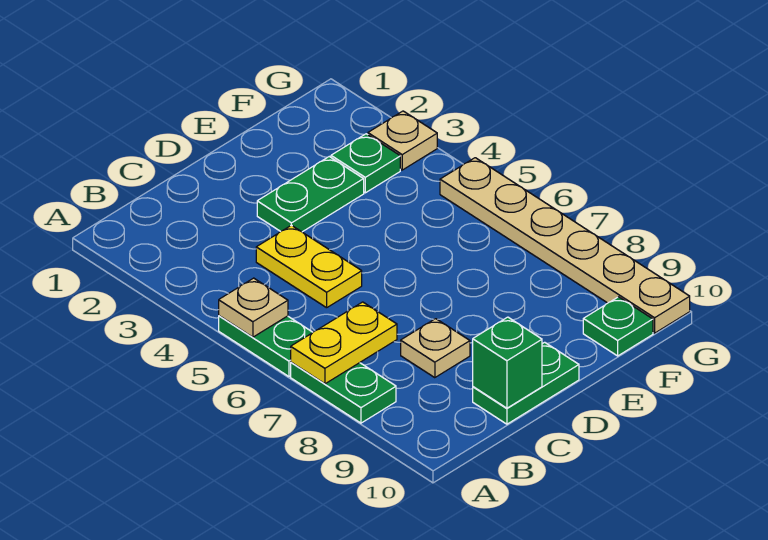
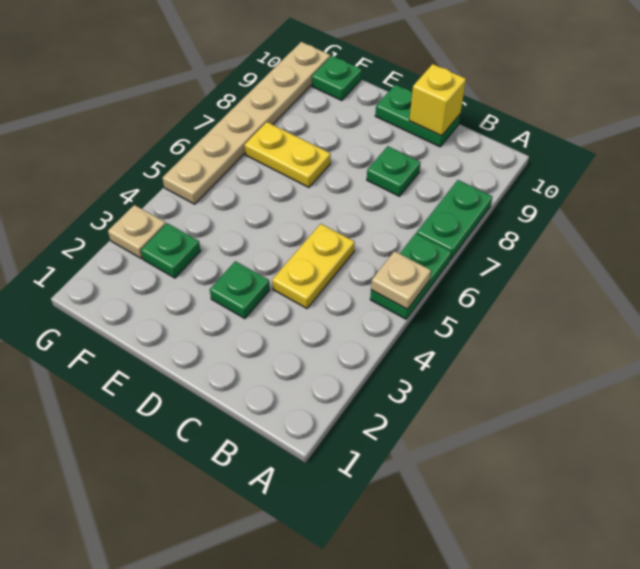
yellow 1x2 plate [291,302,397,384] -> yellow 1x2 plate moved to [244,122,331,187]
tan 1x1 plate [401,319,470,378] -> green 1x1 plate [367,146,421,196]
green 1x1 brick [473,317,542,408] -> yellow 1x1 brick [409,64,466,136]
green 1x2 plate [257,157,364,232] -> green 1x1 plate [210,261,270,319]

